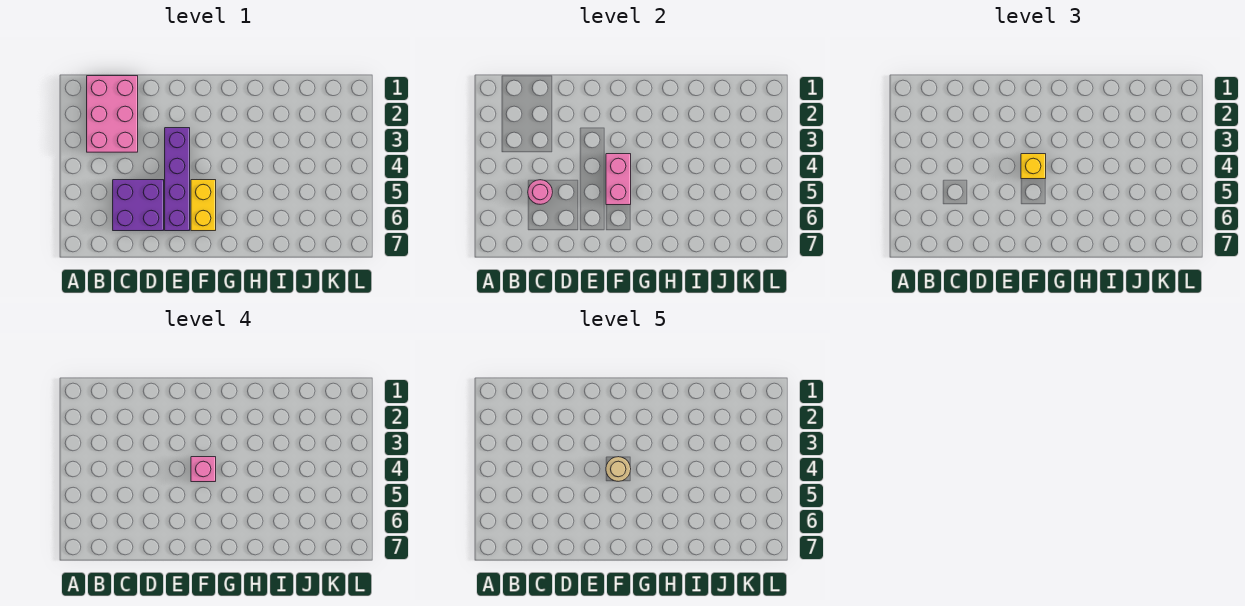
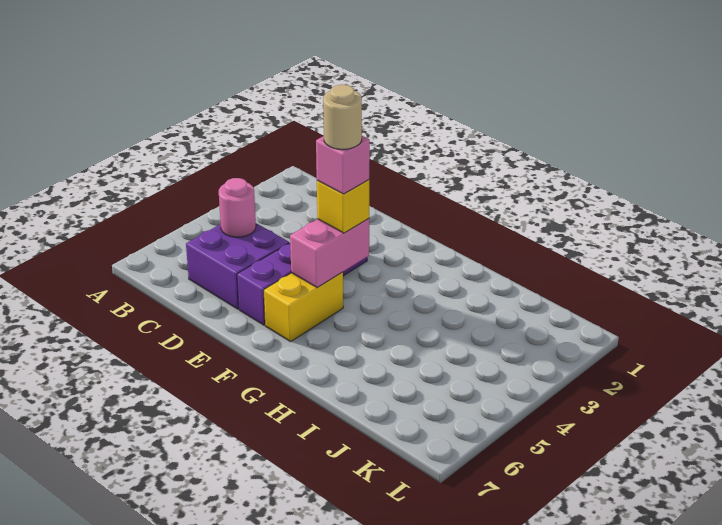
pink 2x3 brick [87,76,138,152] -> none

